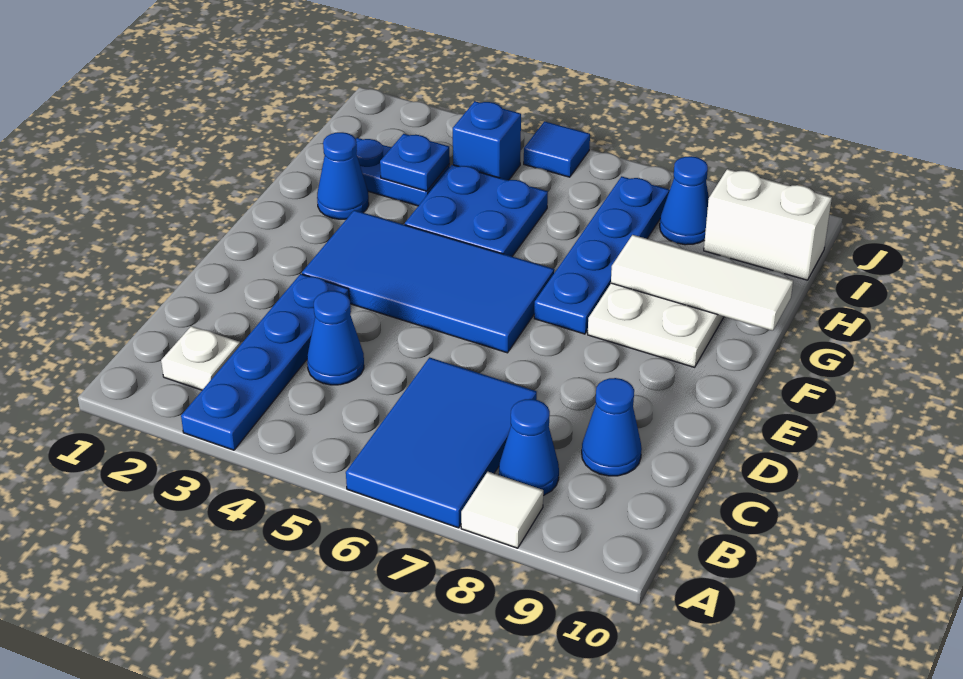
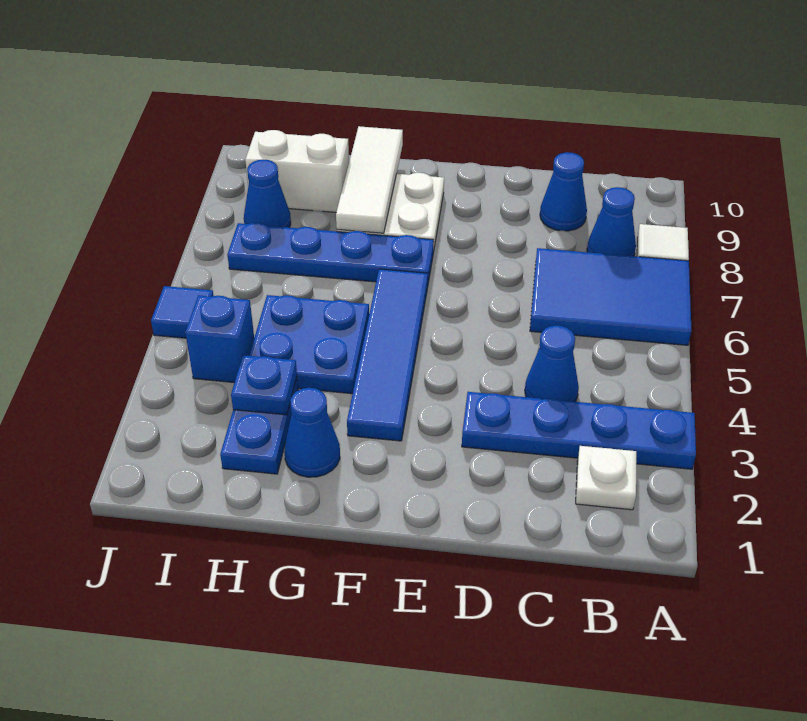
blue 2x4 tile [302,210,554,353] -> blue 1x4 tile [347,269,428,441]
white 1x2 brick [704,169,832,280] -> white 1x2 brick turned to [245,130,349,212]

